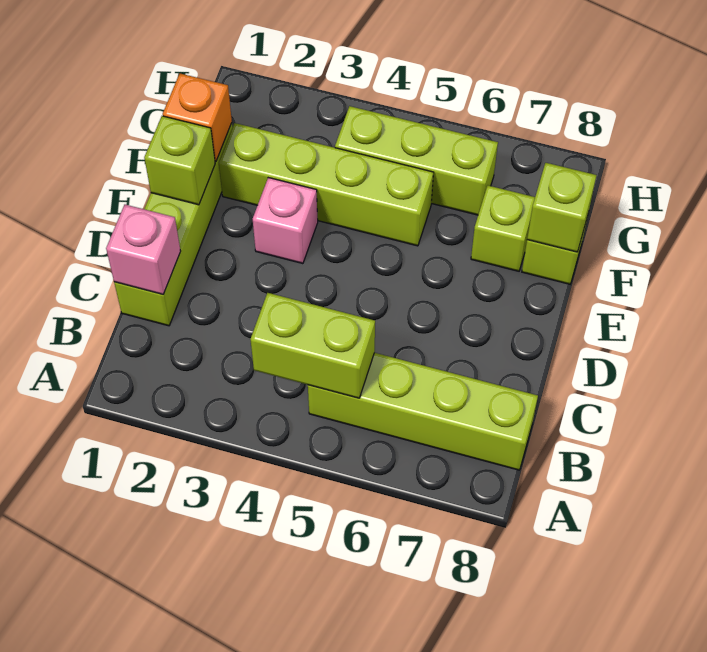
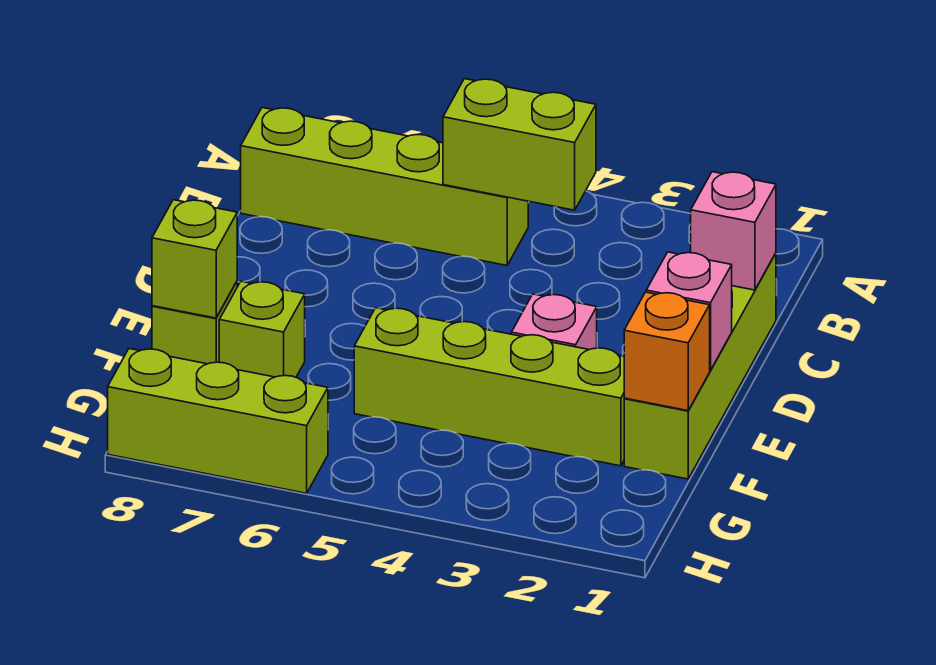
lime 1x1 brick [144,116,215,205] -> pink 1x1 brick [646,252,732,370]
lime 1x3 brick [335,106,498,215] -> lime 1x3 brick moved to [108,349,328,493]

